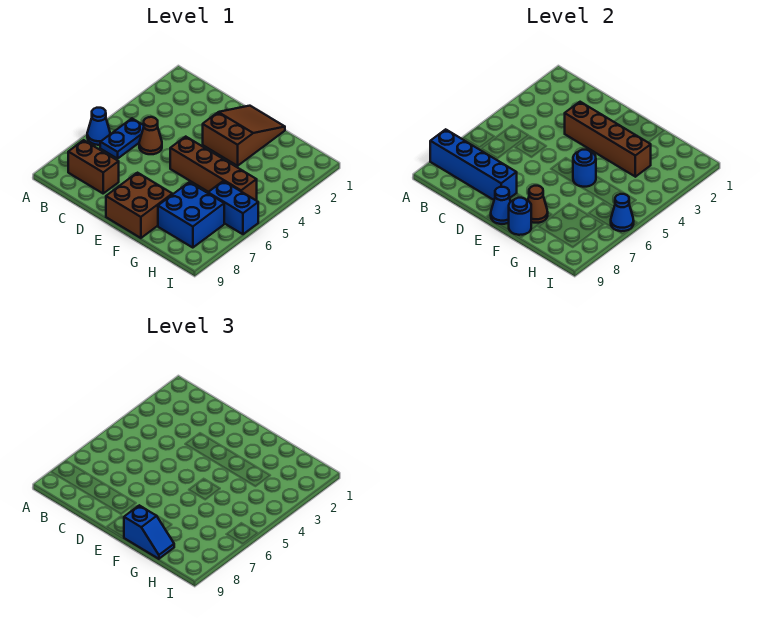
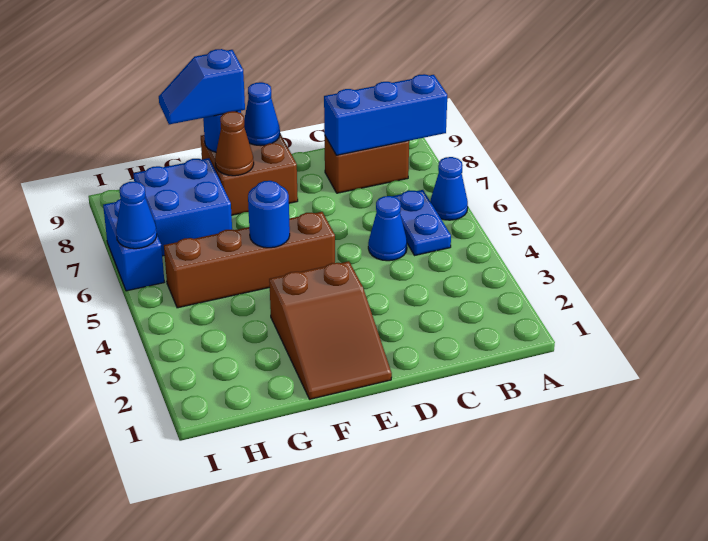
blue 1x4 brick [430,129,517,200] -> blue 1x3 brick [324,74,447,155]
brown 1x1 cone [139,117,162,154] -> blue 1x1 cone [368,196,407,261]
brown 1x4 brick [565,102,651,177] -> none
blue 1x2 brick [208,181,258,234] -> blue 1x2 brick turned to [103,199,164,291]

